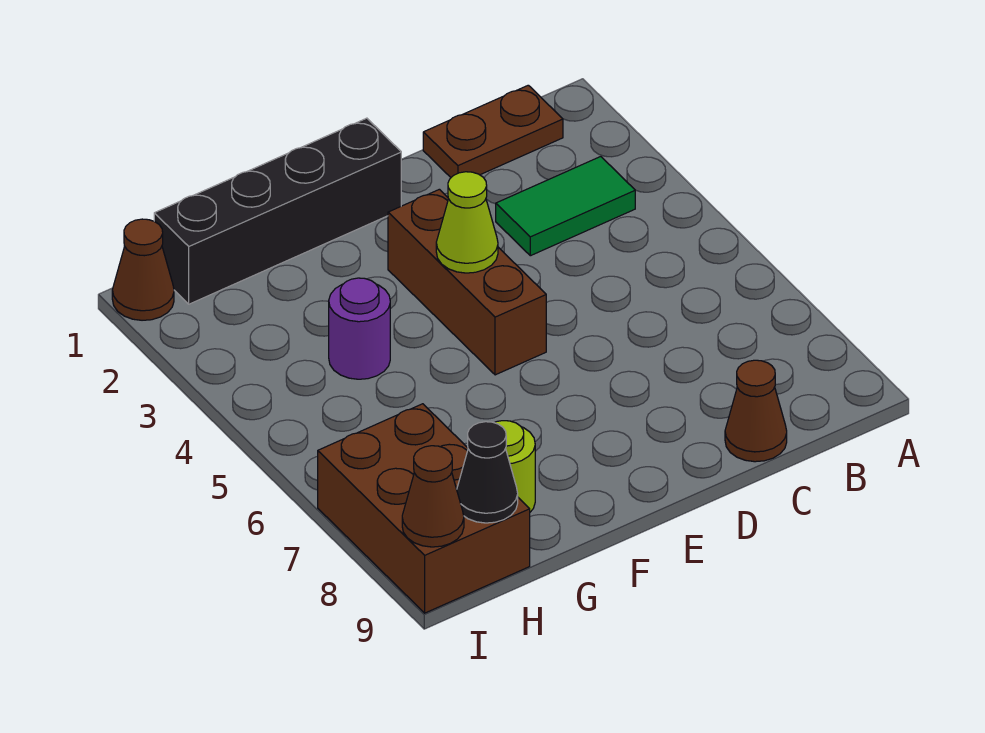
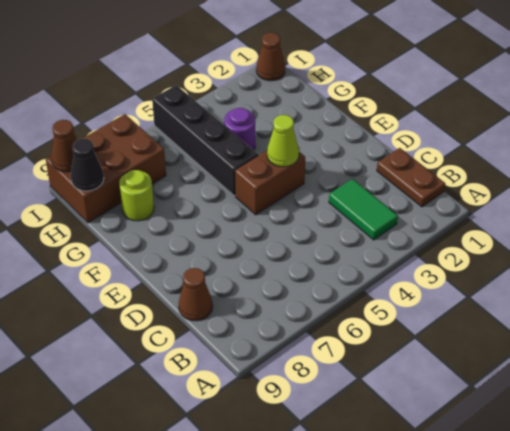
black 1x4 brick [154,118,401,304] -> black 1x4 brick moved to [152,85,258,196]
brown 1x3 brick [388,189,546,375] -> brown 1x2 brick [235,151,305,215]

